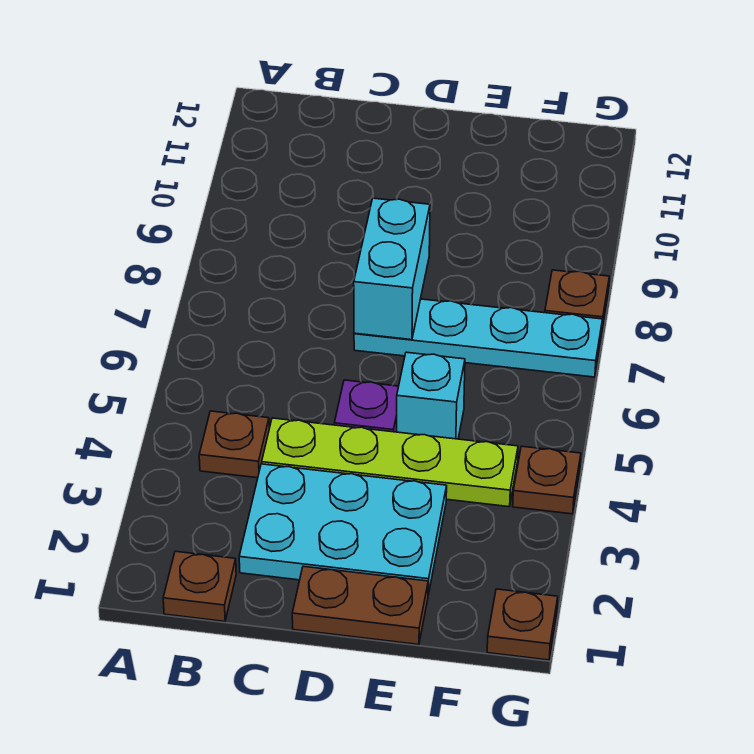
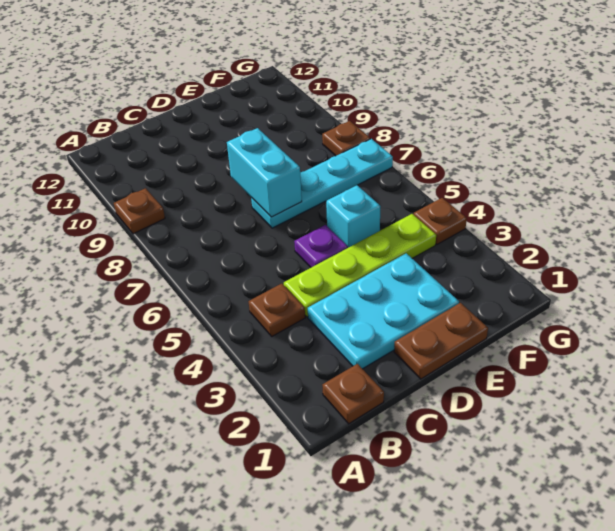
brown 1x1 plate [487,589,558,660] -> brown 1x1 plate moved to [114,188,165,234]

